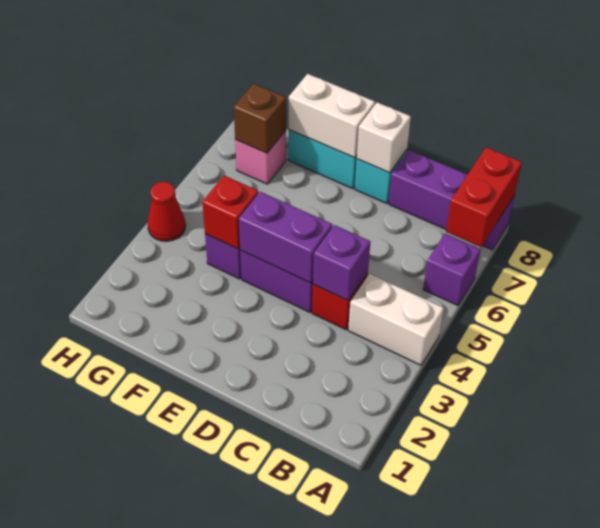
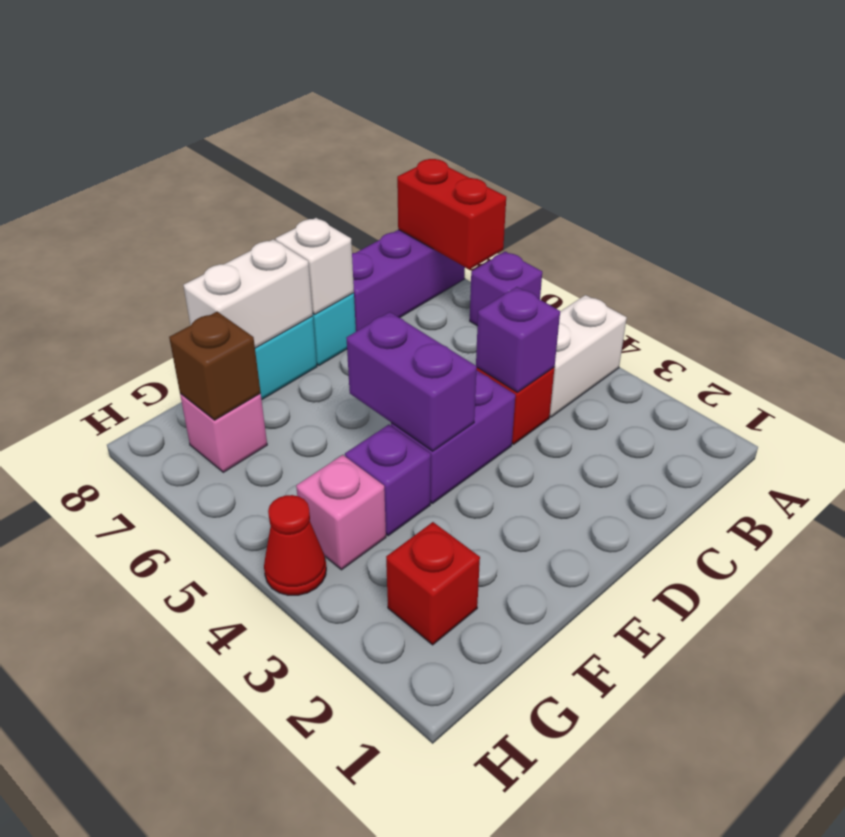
purple 1x2 brick [239,192,332,283] -> purple 1x2 brick turned to [347,312,477,451]
red 1x1 brick [202,176,258,249] -> red 1x1 brick moved to [386,522,480,645]
none -> pink 1x1 brick [296,455,386,570]

